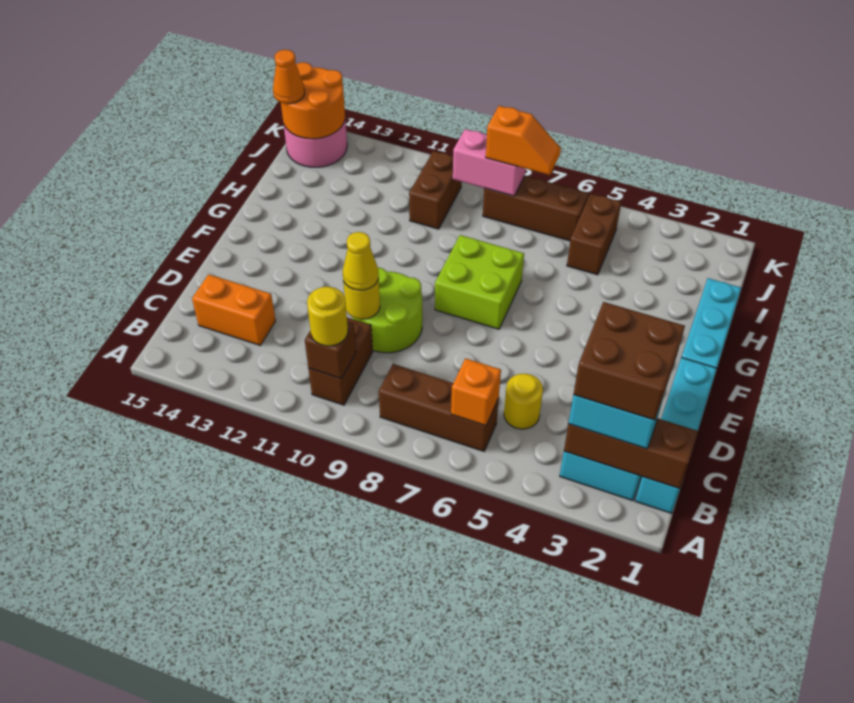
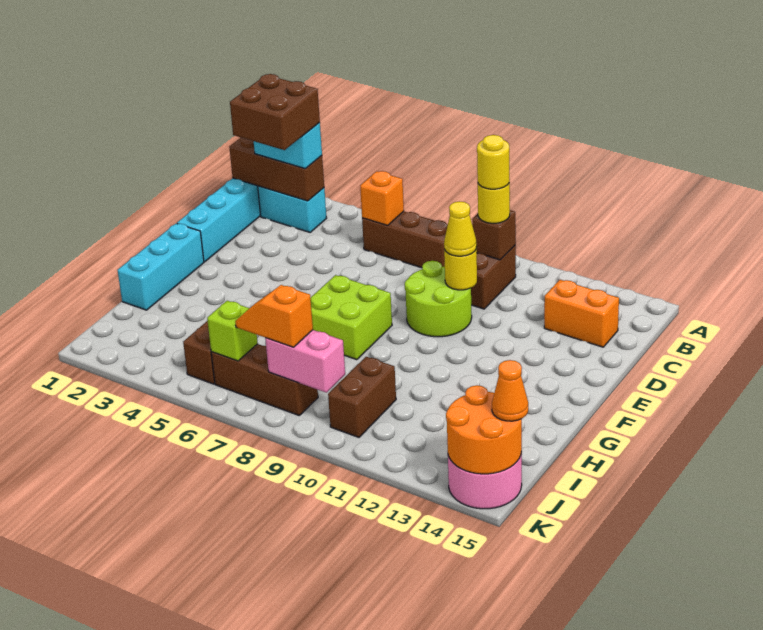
yellow 1x1 round brick [504,374,543,429] -> yellow 1x1 round brick moved to [477,135,510,189]
none -> lime 1x1 brick [207,301,258,361]

